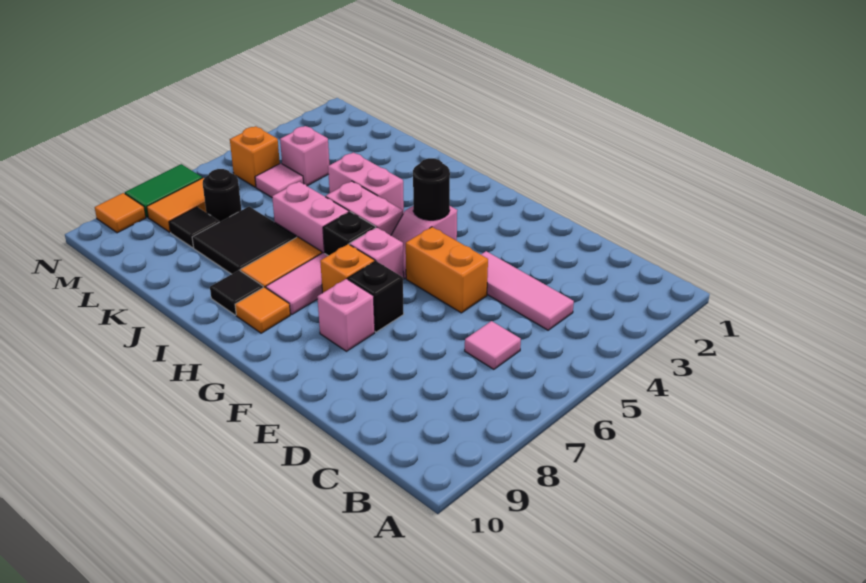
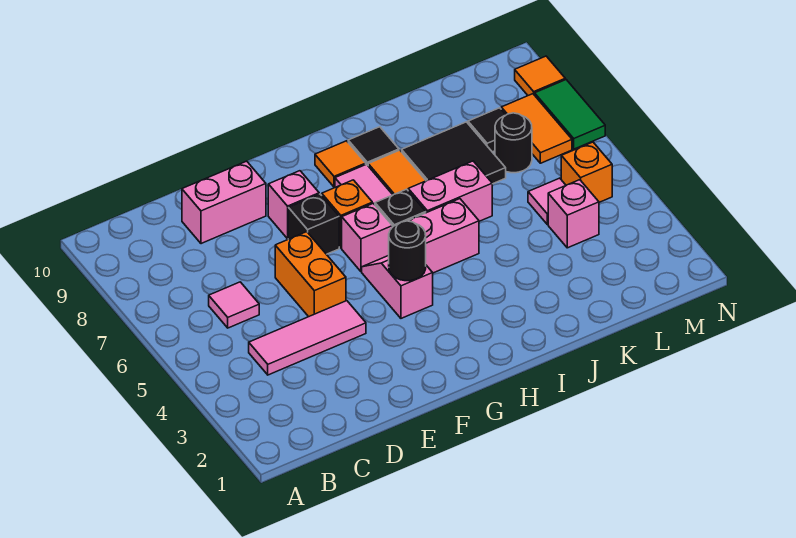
orange 1x2 brick [406,227,488,313] -> orange 1x2 brick turned to [275,232,346,317]
pink 1x2 brick [328,153,404,213] -> pink 1x2 brick moved to [182,161,266,244]

